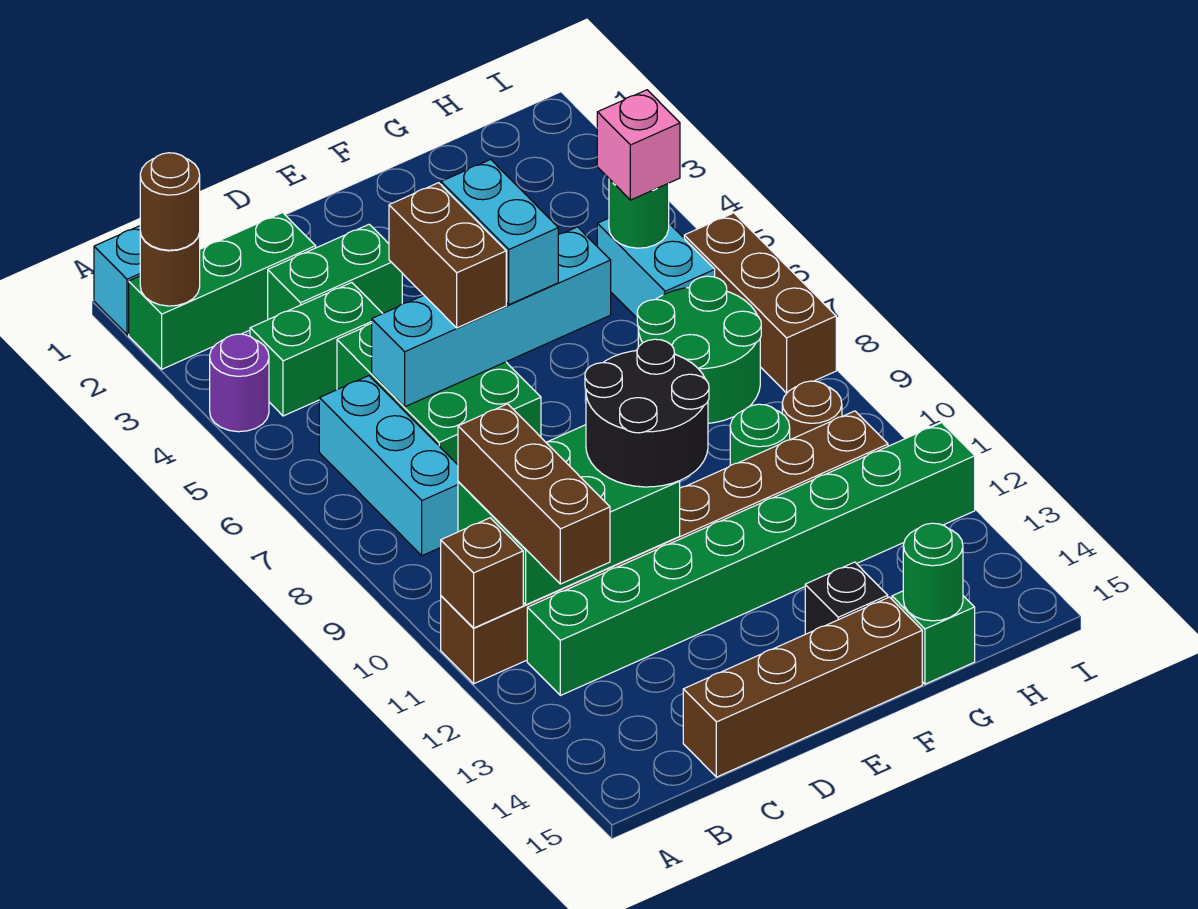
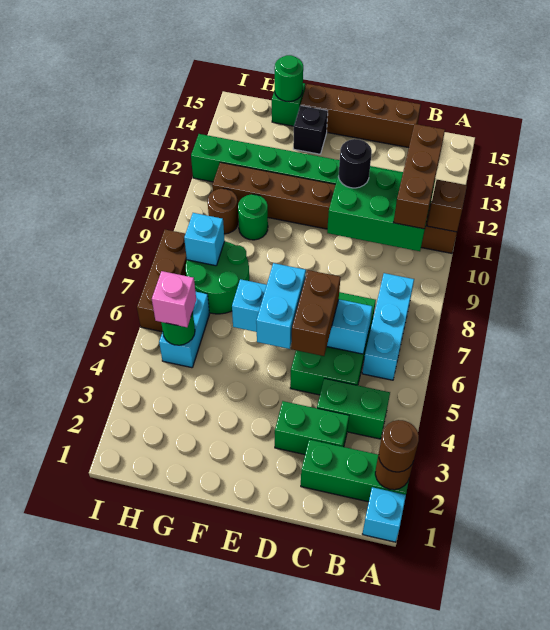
purple 1x1 round brick [210,334,269,432] -> none
black 2x2 round brick [585,339,709,487] -> black 1x1 round brick [338,139,372,188]
none -> cyan 1x1 brick [184,213,224,266]

